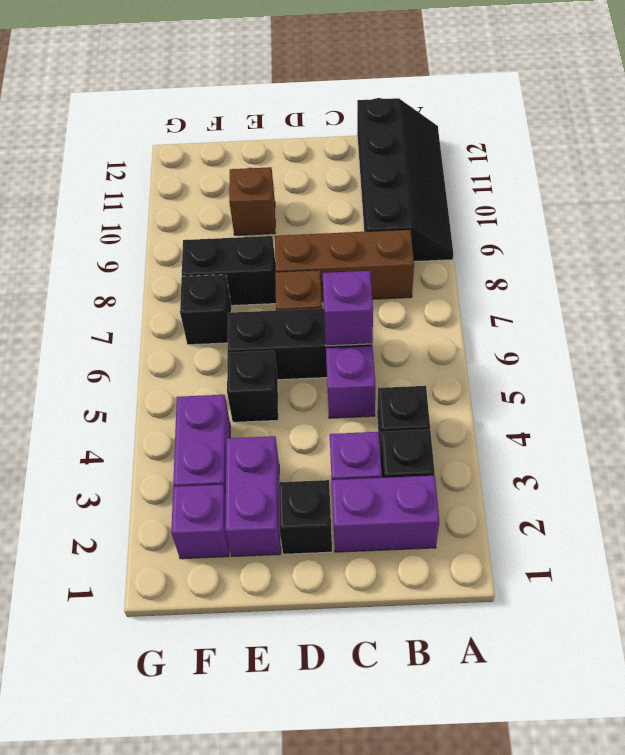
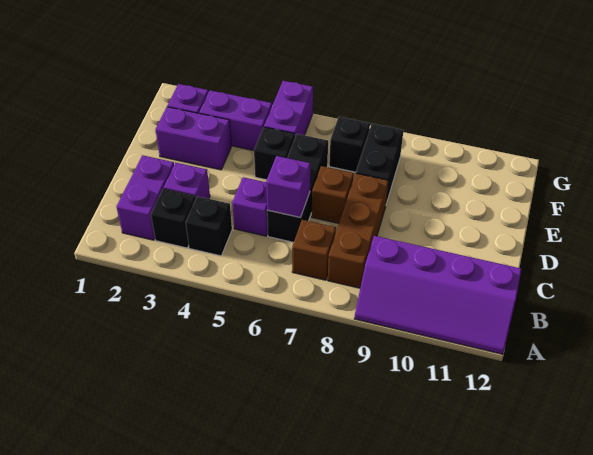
black 2x4 slope [357,98,453,262] -> purple 2x4 slope [354,236,521,354]
black 1x1 brick [279,480,332,554] -> none
brown 1x1 brick [229,167,275,235] -> brown 1x1 brick moved to [292,220,336,280]
none -> purple 1x2 brick [264,81,313,136]

